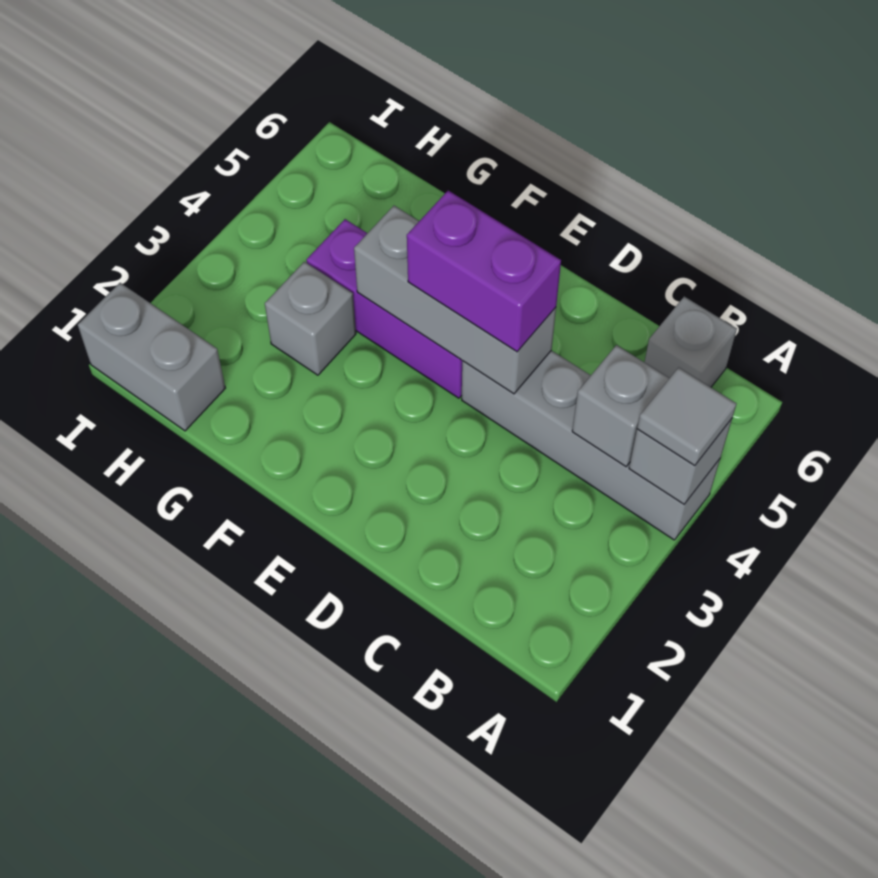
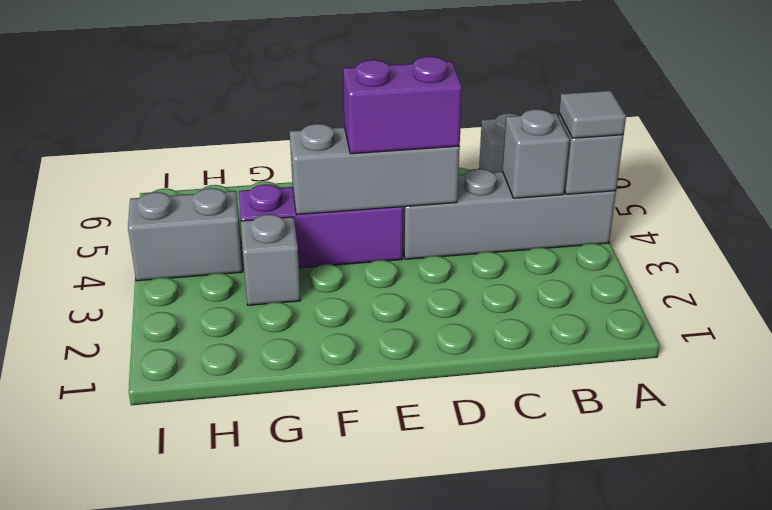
grey 1x2 brick [78,283,225,431] -> grey 1x2 brick moved to [128,188,243,281]

